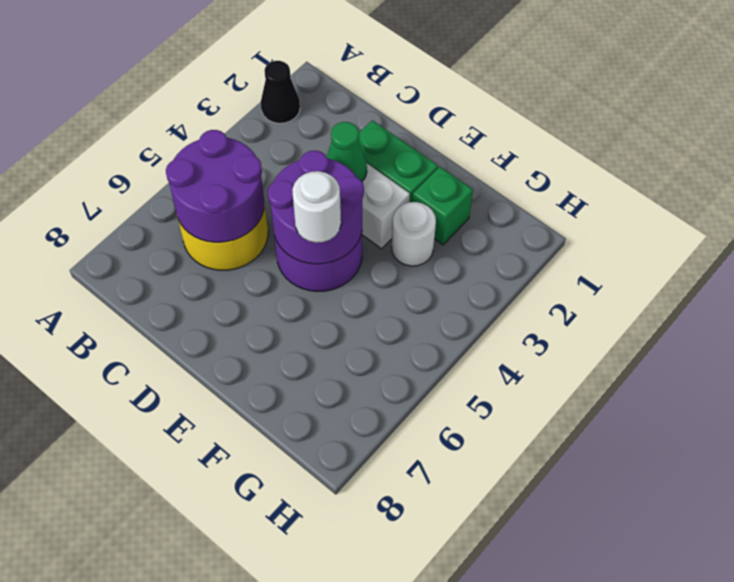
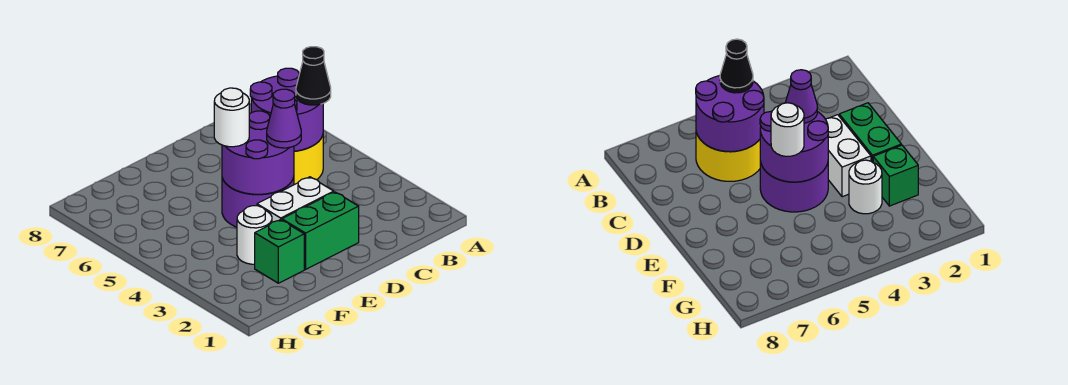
black 1x1 cone [261,61,300,123] -> black 1x1 cone moved to [296,47,331,105]
green 1x1 cone [327,122,367,181] -> none
none -> purple 1x1 cone [267,89,301,148]

